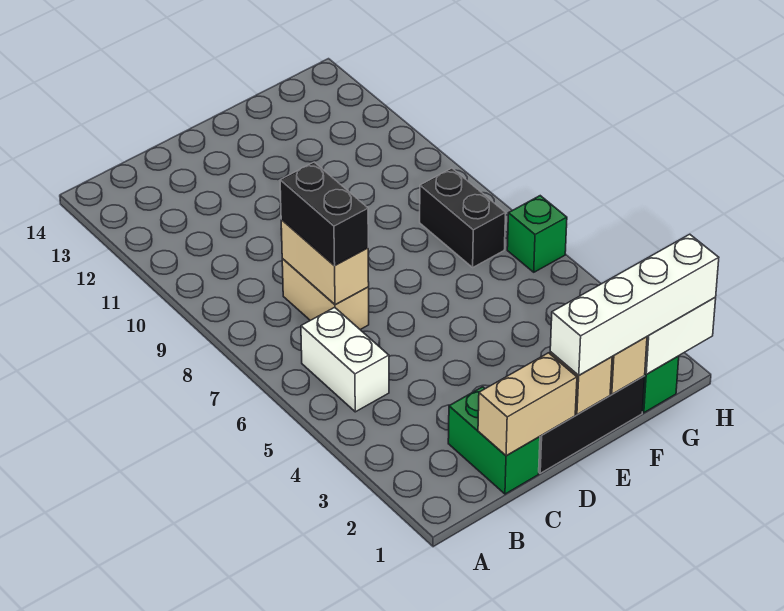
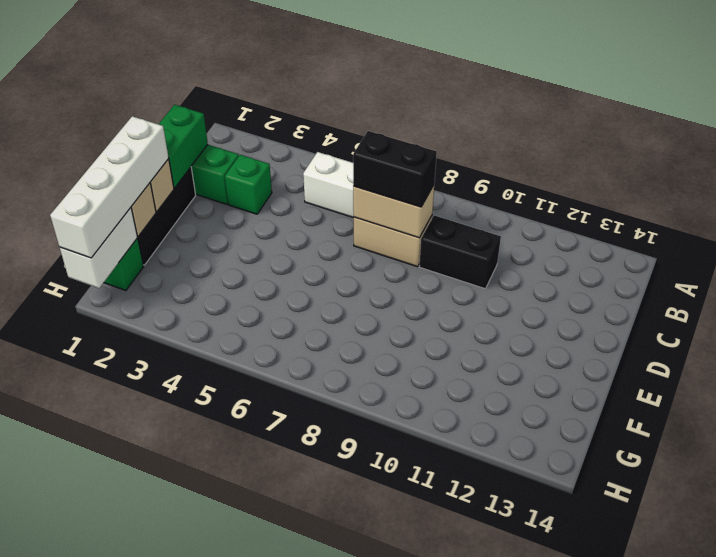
tan 1x2 brick [478,353,577,456] -> green 1x2 brick [159,105,208,188]
black 1x2 brick [420,168,505,267] -> black 1x2 brick moved to [419,215,501,289]
green 1x1 brick [507,196,567,272] -> green 1x1 brick moved to [225,155,272,214]

